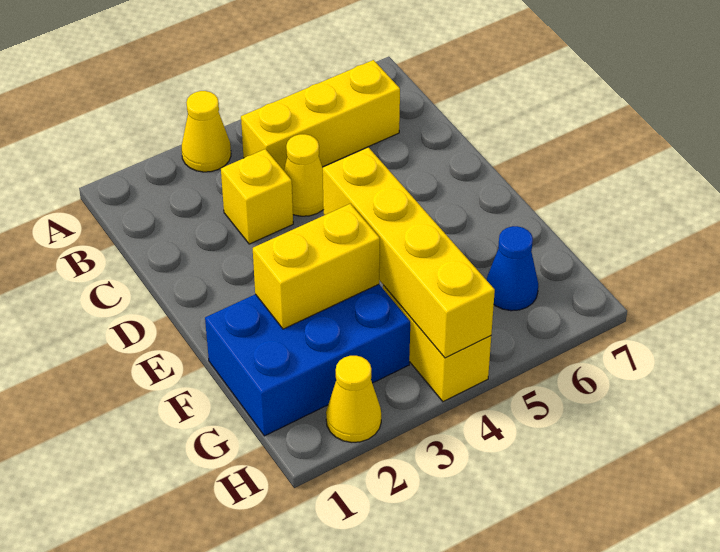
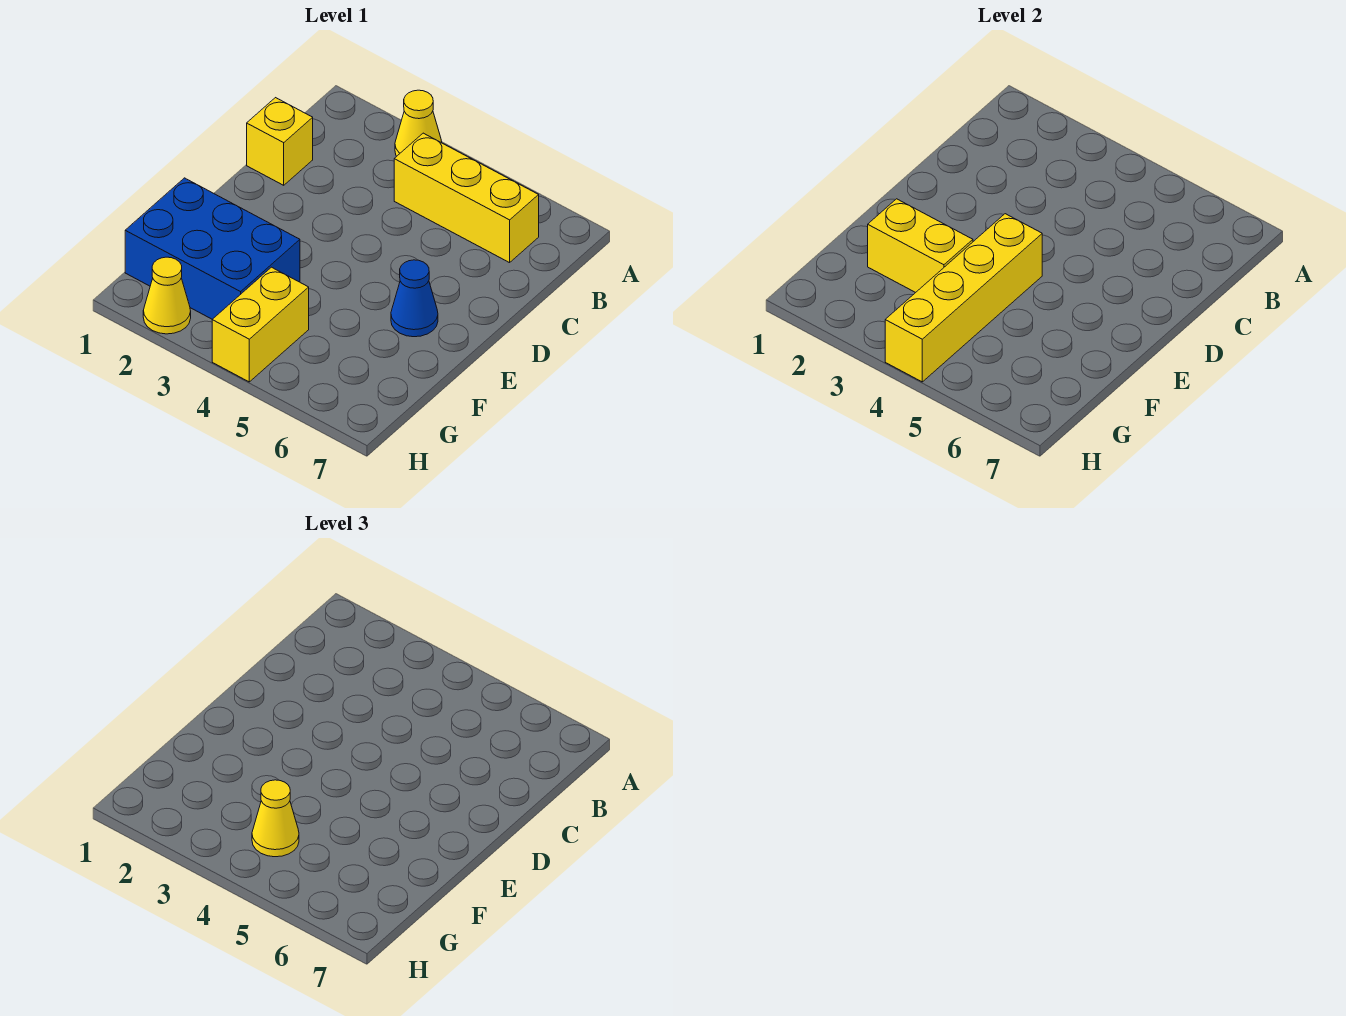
yellow 1x1 brick [221,149,293,244] -> yellow 1x1 brick moved to [247,98,313,185]
yellow 1x1 cone [284,134,324,216] -> yellow 1x1 cone moved to [252,780,299,857]
blue 1x1 cone [487,226,538,311] -> blue 1x1 cone moved to [391,260,438,337]

